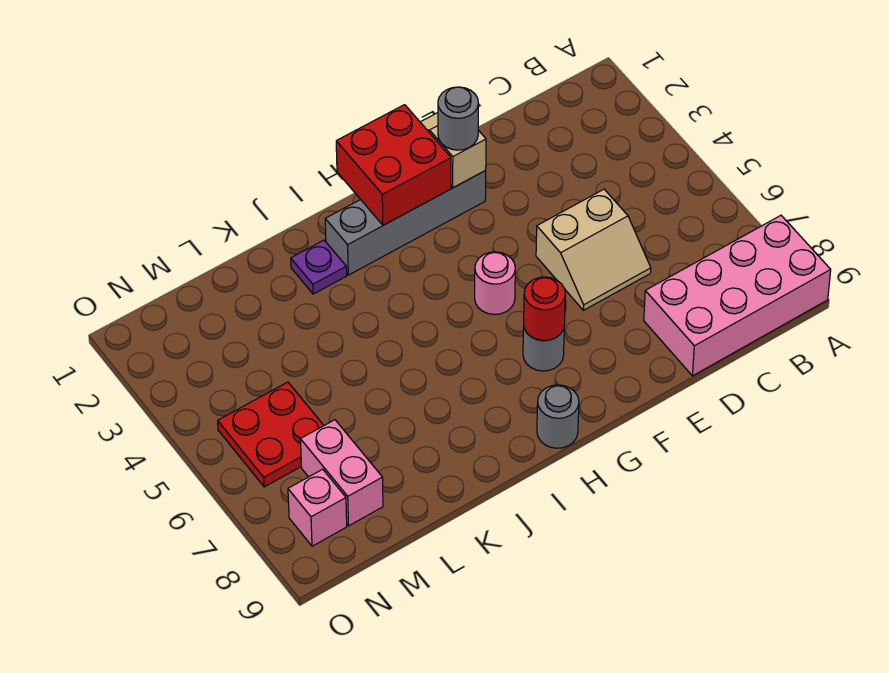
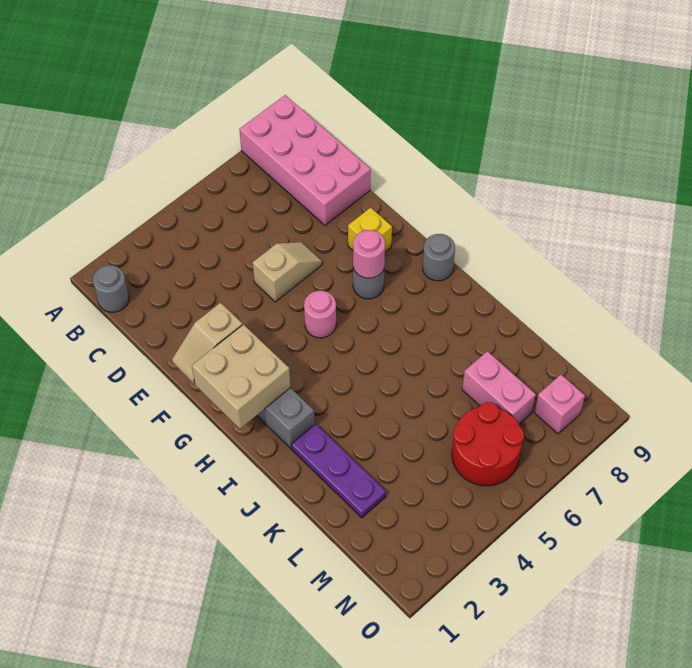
tan 2x2 slope [536,189,651,310] -> tan 1x2 slope [253,242,322,302]
grey 1x1 round brick [438,87,478,150] -> grey 1x1 round brick moved to [93,265,129,312]
none -> yellow 1x1 brick [348,208,392,252]
red 2x2 brick [336,105,451,225] -> tan 2x2 brick [192,325,290,429]
red 1x1 round brick [524,277,565,341] -> pink 1x1 round brick [353,230,385,278]
purple 1x1 plate [291,240,347,294] -> purple 1x3 plate [291,424,386,518]
red 2x2 plate [218,382,324,487] -> red 2x2 round brick [452,402,524,486]
pink 1x2 brick [300,420,383,526] -> pink 1x2 brick turned to [462,351,536,424]

